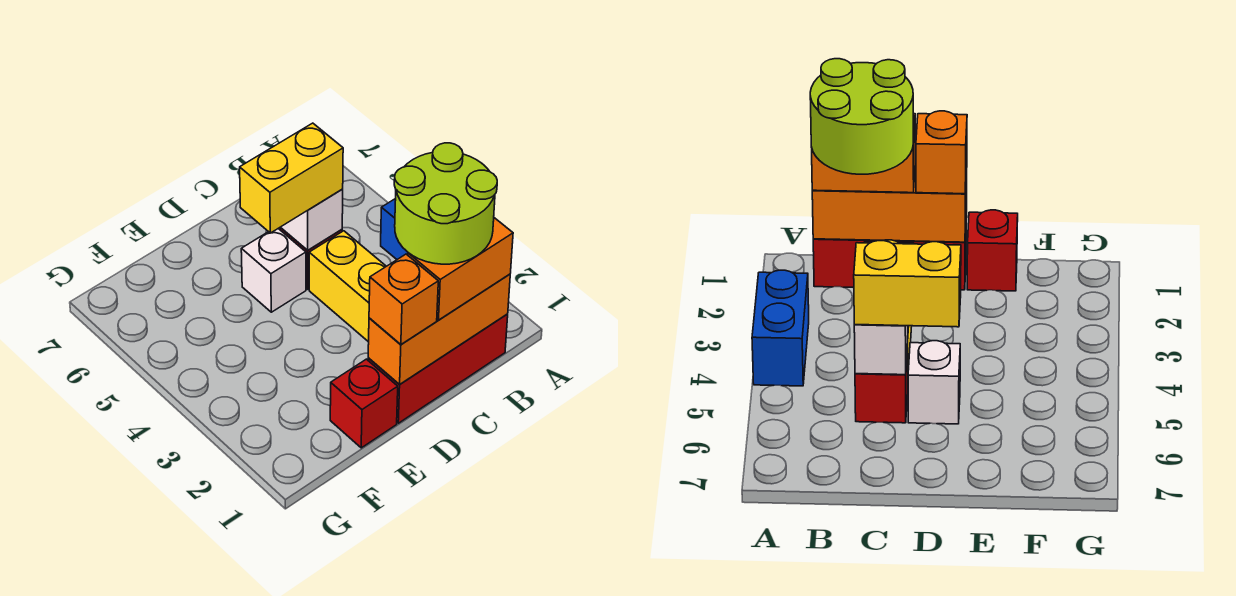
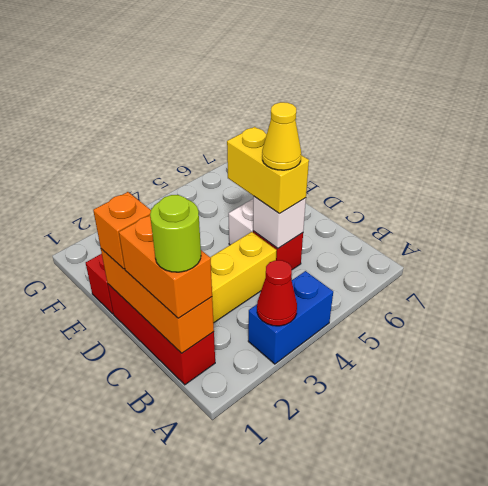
none -> red 1x1 cone [257,260,297,326]
lime 2x2 round brick [394,143,497,264] -> lime 1x1 round brick [150,195,201,272]
none -> yellow 1x1 cone [262,102,301,170]

